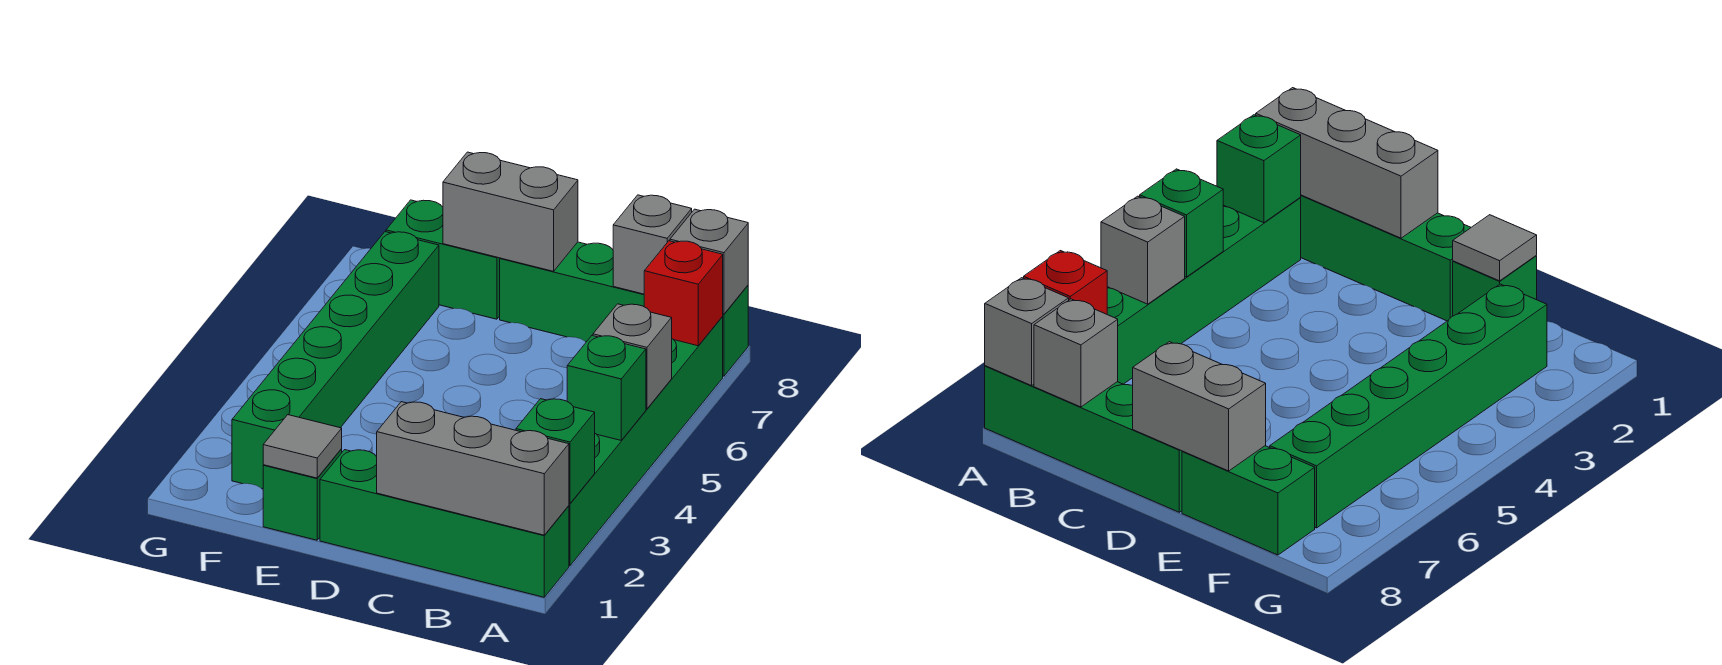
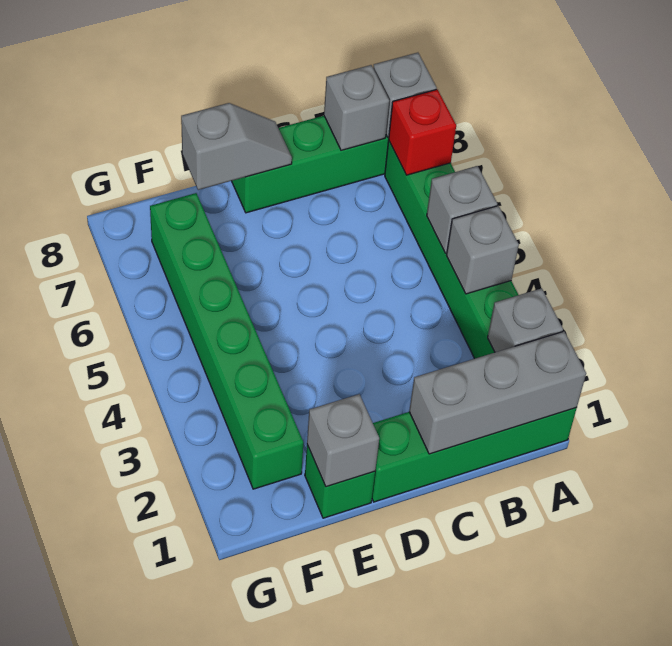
green 1x1 brick [516,399,595,504] -> grey 1x1 brick [488,288,563,352]
green 1x1 brick [567,336,646,440] -> grey 1x1 brick [446,206,519,294]
grey 1x2 brick [443,152,578,271] -> grey 1x2 slope [181,103,292,190]
grey 1x1 tile [263,415,342,478] -> grey 1x1 brick [307,394,379,487]
green 1x2 brick [386,200,500,319] -> none

